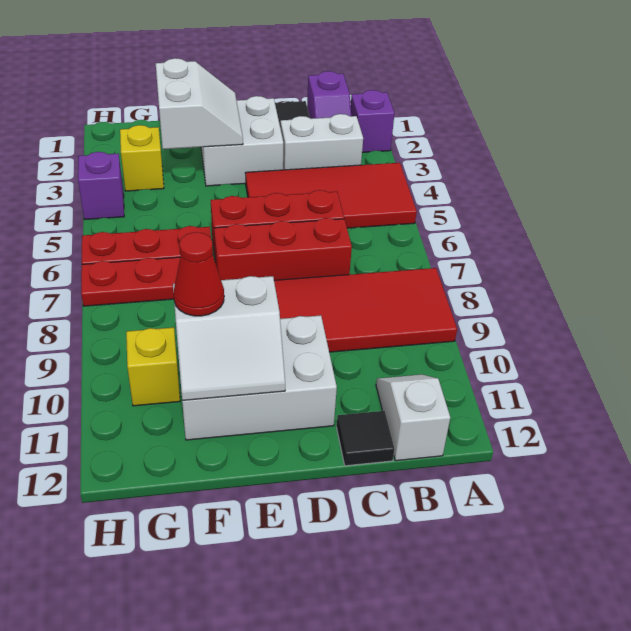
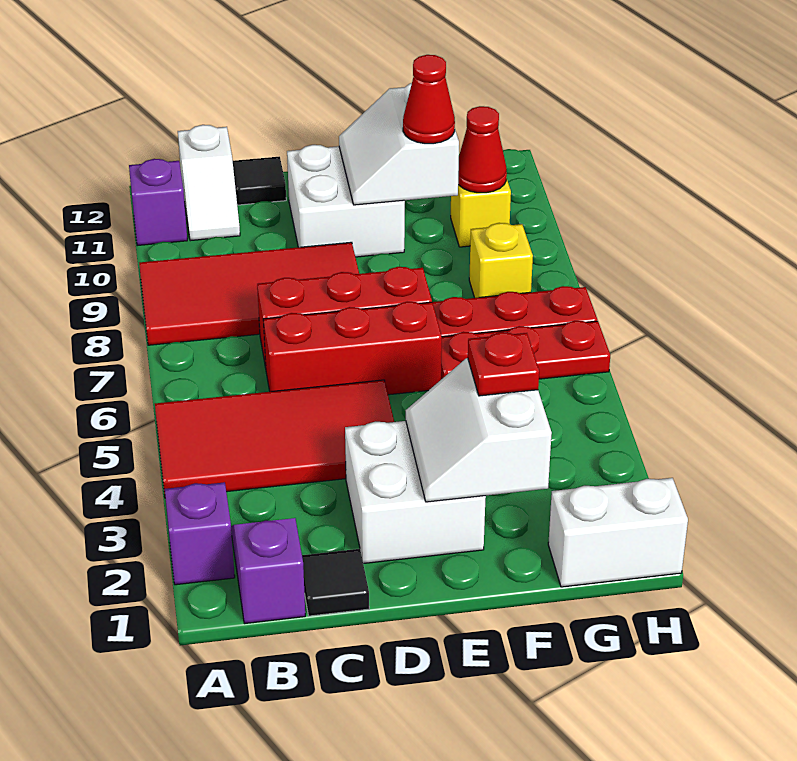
white 1x2 brick [280,114,363,170] -> white 1x2 brick moved to [548,478,688,587]
white 2x3 brick [182,315,337,440] -> white 2x2 brick [287,145,405,257]
white 2x2 slope [173,276,285,400] -> white 2x2 slope turned to [339,83,459,205]
none -> red 1x1 plate [468,332,539,396]
yellow 1x1 brick [120,125,164,191] -> yellow 1x1 brick moved to [469,223,533,298]
none -> red 1x1 cone [458,106,507,193]
purple 1x1 brick [78,152,124,219] -> purple 1x1 brick moved to [129,159,187,246]

